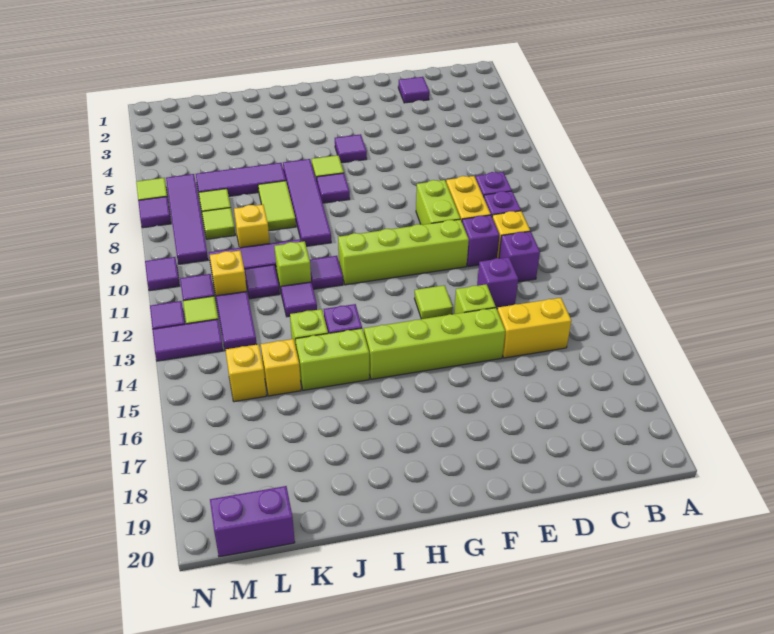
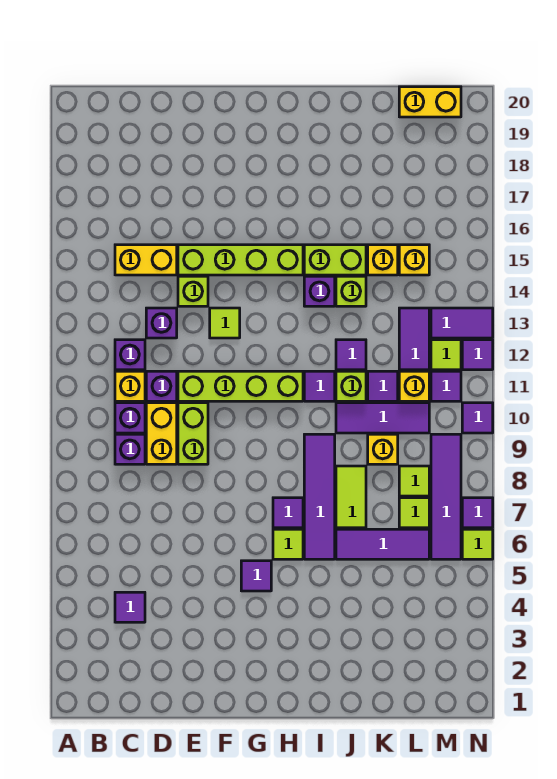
purple 1x1 tile [398,77,429,103] -> purple 1x1 tile moved to [115,592,145,622]
purple 1x2 brick [210,486,295,557] -> yellow 1x2 brick [399,87,461,117]

